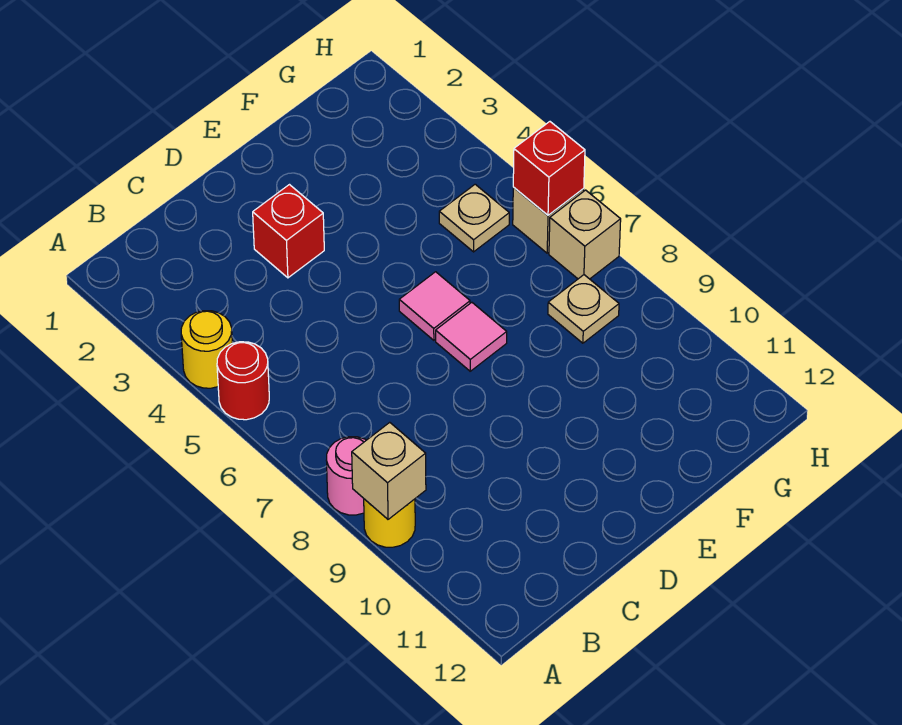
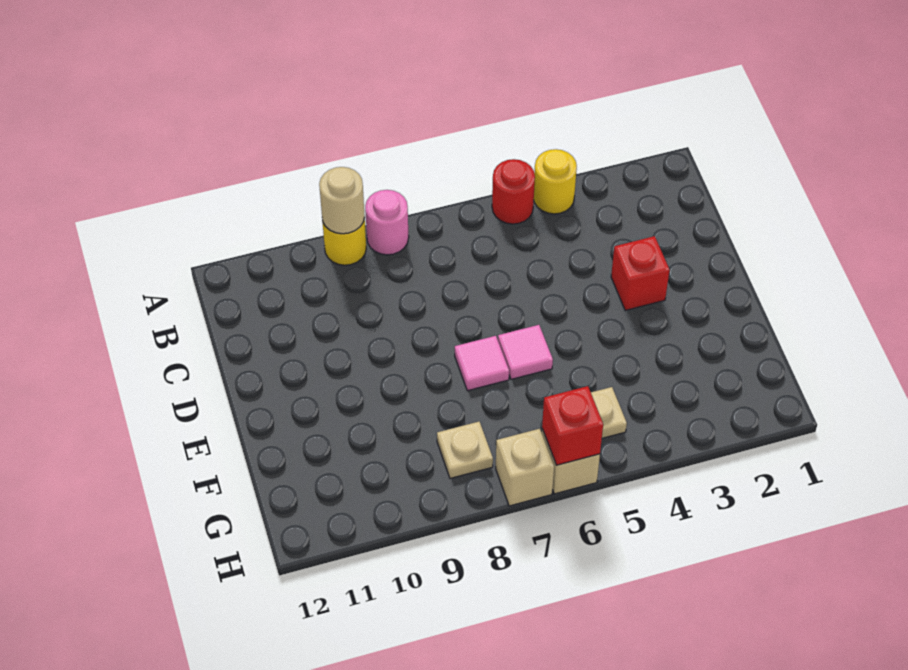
tan 1x1 brick [352,422,426,519] -> tan 1x1 round brick [319,167,365,234]

